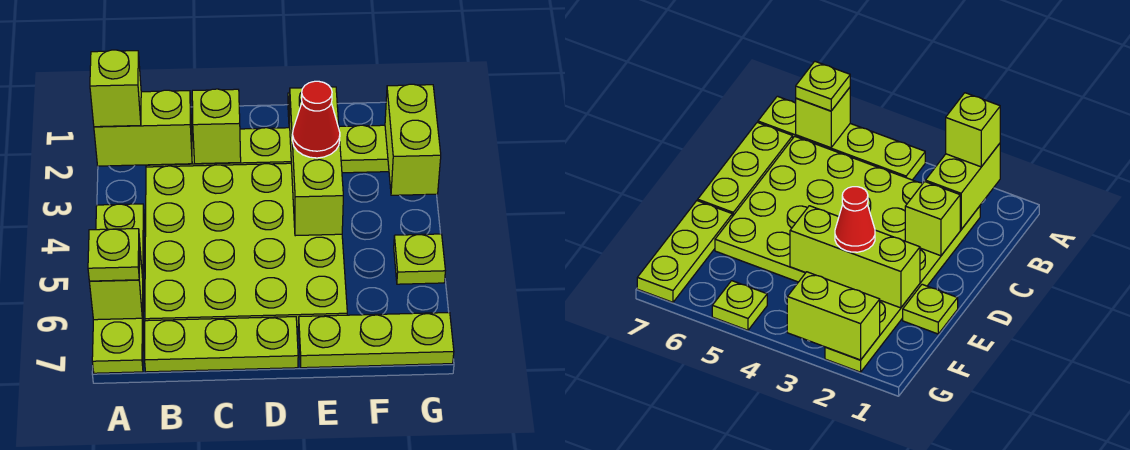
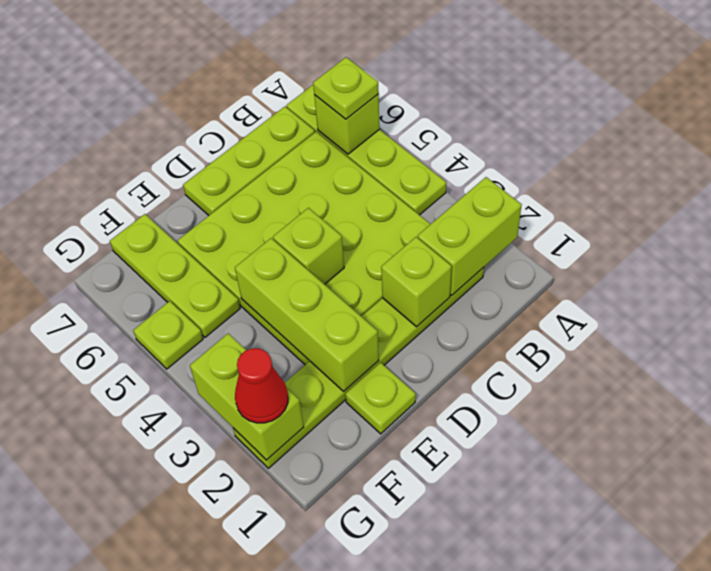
lime 1x1 brick [90,50,141,127] -> lime 1x1 brick moved to [273,208,344,284]
red 1x1 cone [292,81,340,158] -> red 1x1 cone moved to [235,348,288,423]
lime 1x3 plate [299,313,454,368] -> lime 1x3 plate turned to [110,214,240,337]

